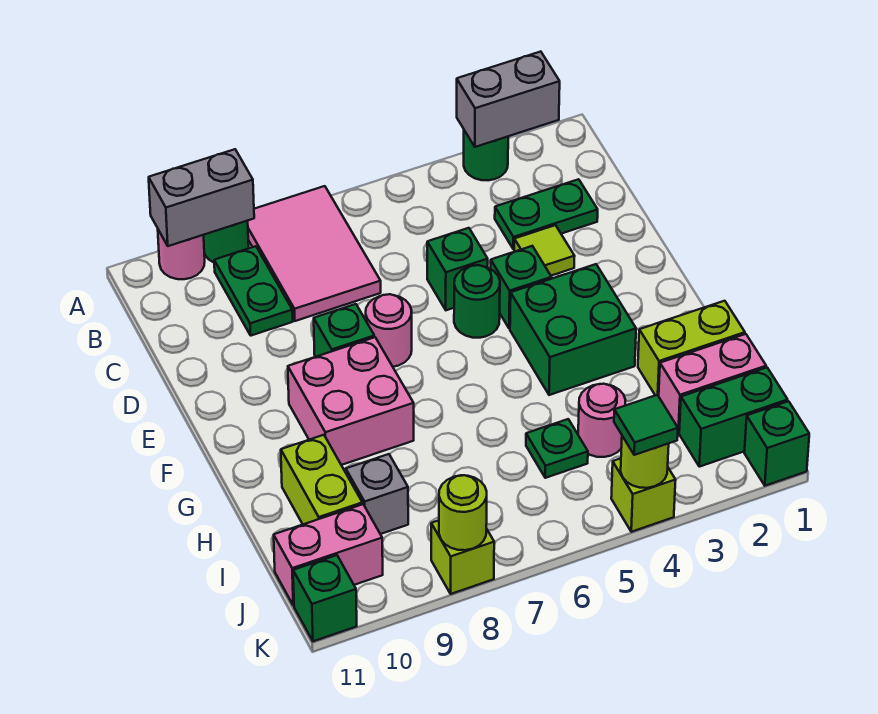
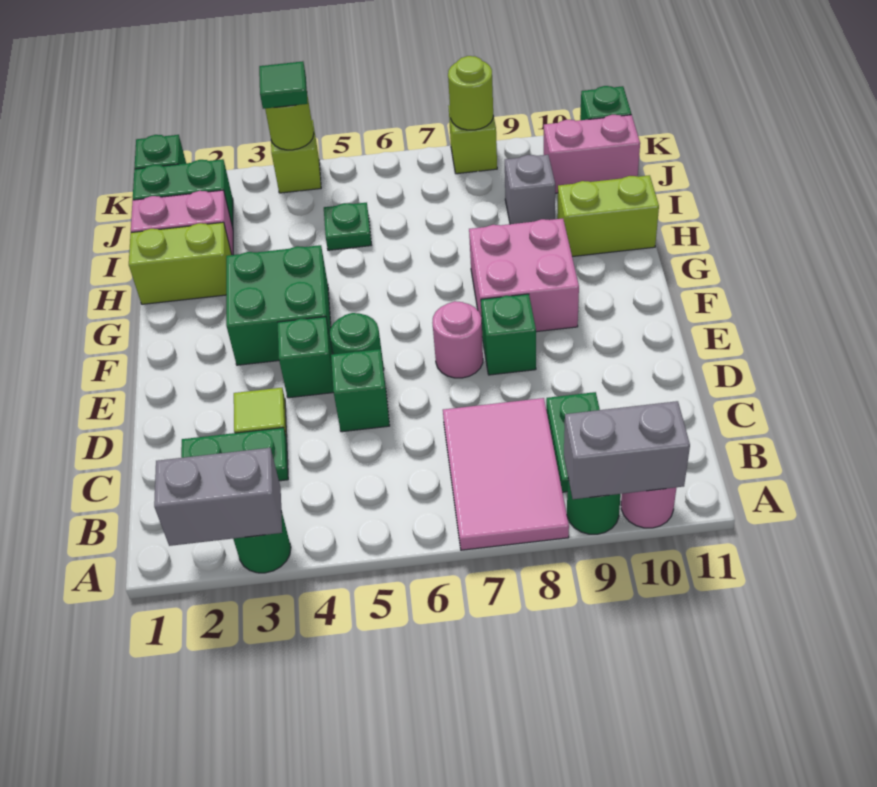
lime 1x2 brick [281,435,362,524] -> lime 1x2 brick turned to [557,175,659,257]
pink 1x1 round brick [578,384,625,457] -> none

